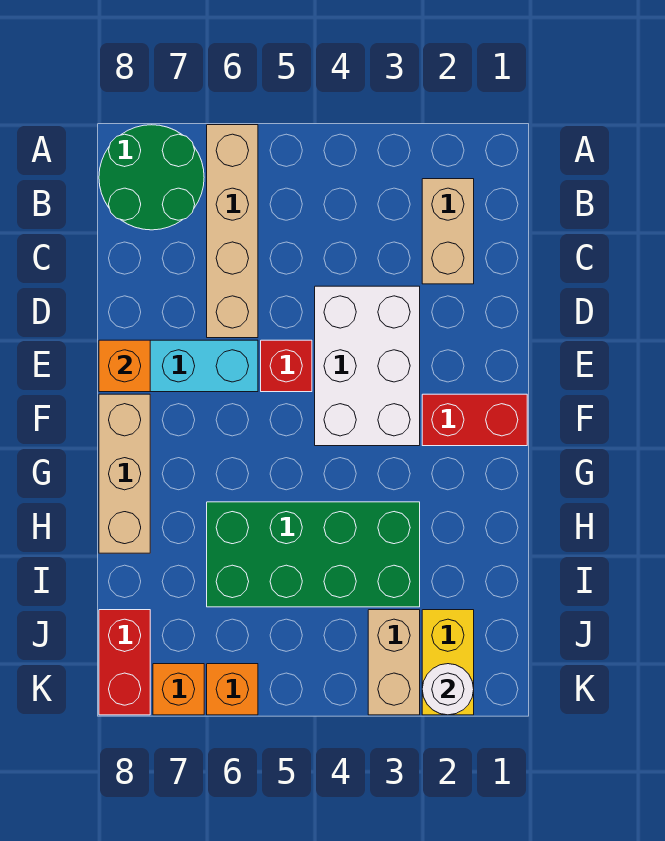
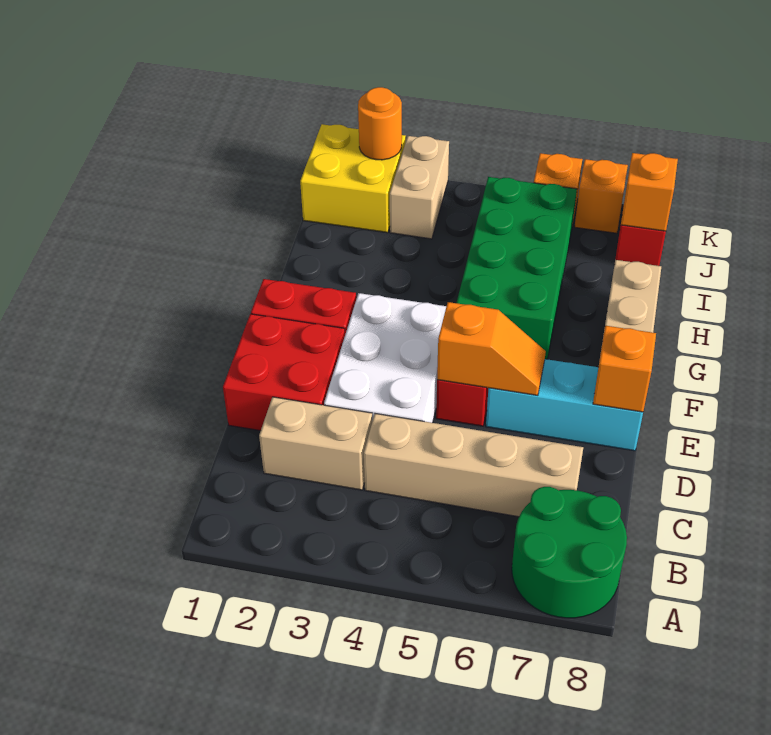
tan 1x4 brick [207,125,258,338] -> tan 1x4 brick turned to [364,414,583,517]
tan 1x2 brick [422,179,474,284] -> tan 1x2 brick turned to [259,397,372,490]
none -> red 2x2 brick [223,314,345,431]
none -> orange 1x2 slope [437,302,546,395]
green 2x4 brick [207,502,420,607] -> green 2x4 brick turned to [457,177,577,359]
yellow 1x2 brick [422,610,474,715] -> yellow 2x2 brick [300,124,406,233]
none -> orange 1x1 brick [621,153,678,231]
white 1x1 round brick [422,664,474,715] -> orange 1x1 round brick [358,87,402,160]

